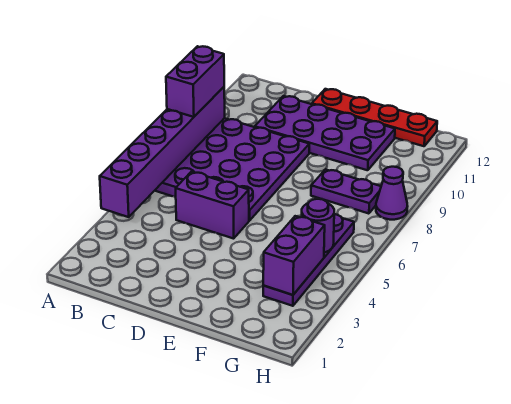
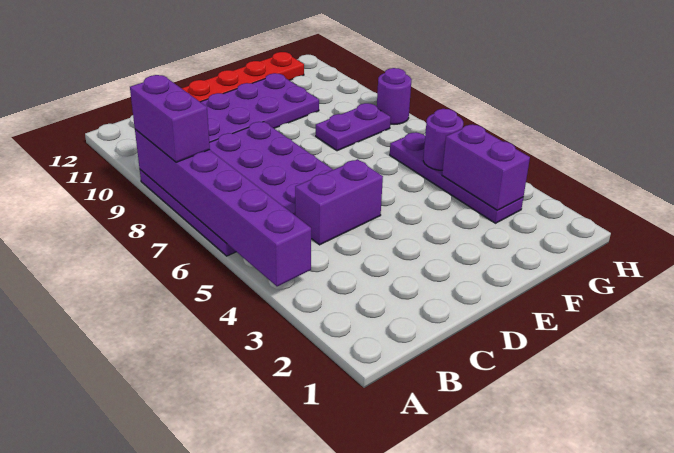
purple 1x1 cone [376,167,408,220] -> purple 1x1 round brick [377,68,412,124]

